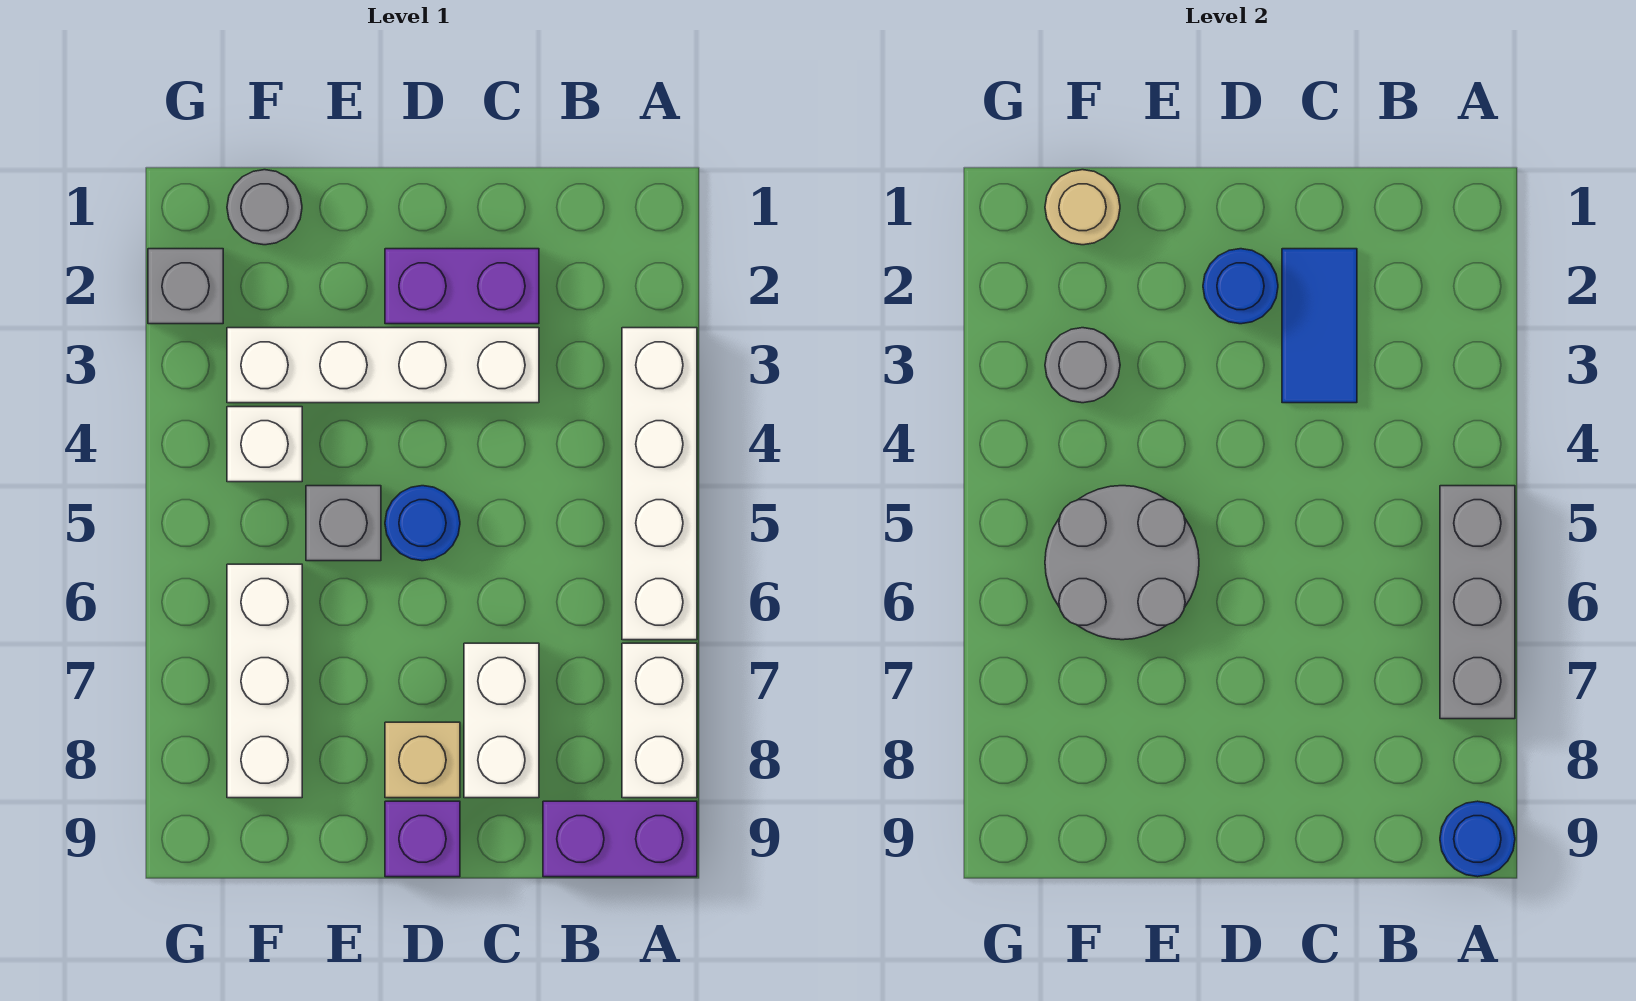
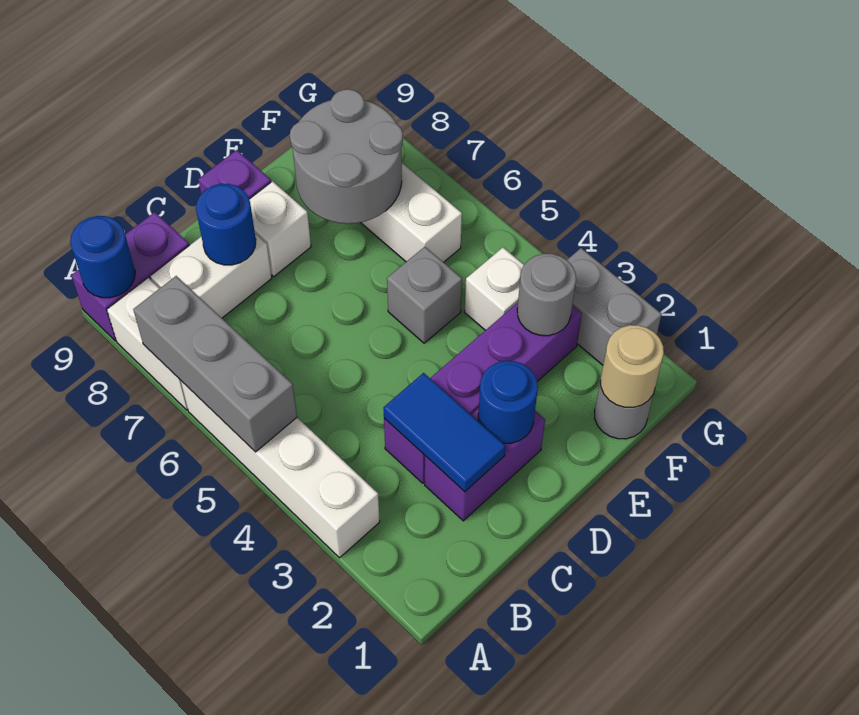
white 1x4 brick [227,328,539,403] -> purple 1x4 brick [384,303,582,483]
white 1x2 brick [464,643,539,798] -> white 1x2 brick turned to [150,233,272,318]
blue 1x1 round brick [385,486,460,561] -> blue 1x1 round brick moved to [196,184,256,265]
tan 1x1 brick [385,722,460,798] -> white 1x1 brick [249,181,311,277]
grey 2x2 round brick [1045,486,1199,640] -> grey 2x2 round brick moved to [290,89,403,224]
grey 1x1 brick [148,249,223,324] -> grey 1x2 brick [567,248,662,365]

